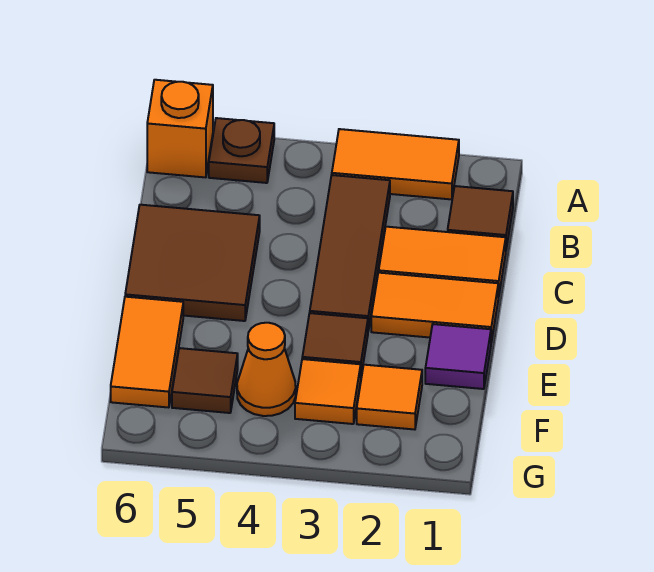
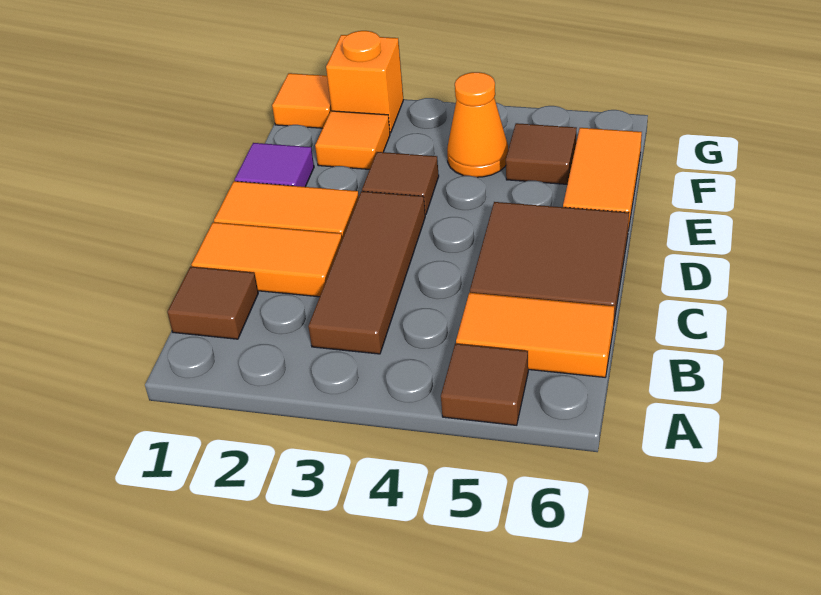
orange 1x2 tile [332,129,459,199] -> orange 1x2 tile moved to [456,293,614,377]
brown 1x1 plate [209,118,274,183] -> brown 1x1 tile [441,343,528,425]
orange 1x1 brick [147,80,213,177] -> orange 1x1 brick moved to [326,31,404,133]
orange 1x1 tile [295,359,361,424] -> orange 1x1 tile moved to [272,73,332,128]

